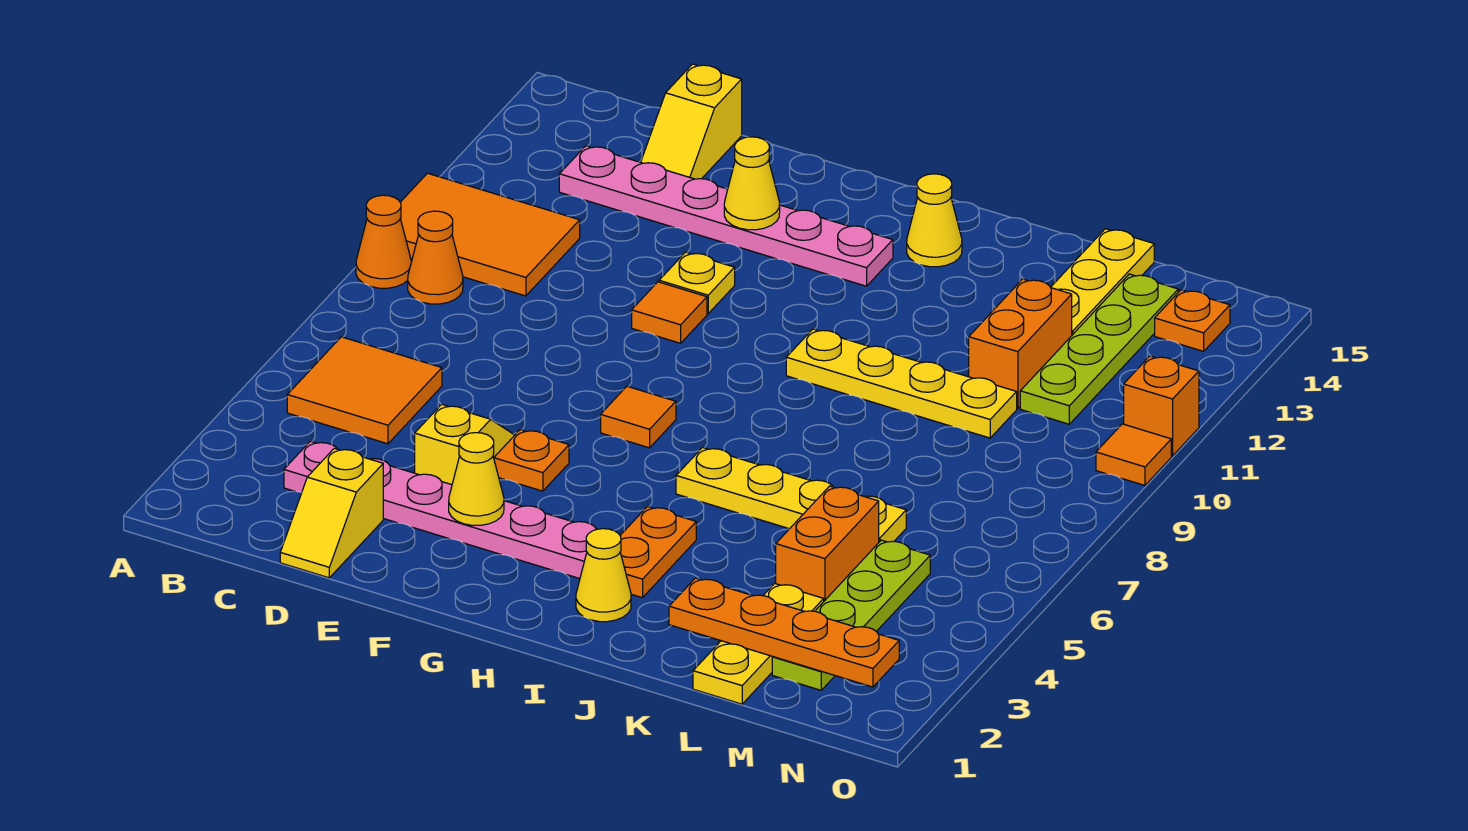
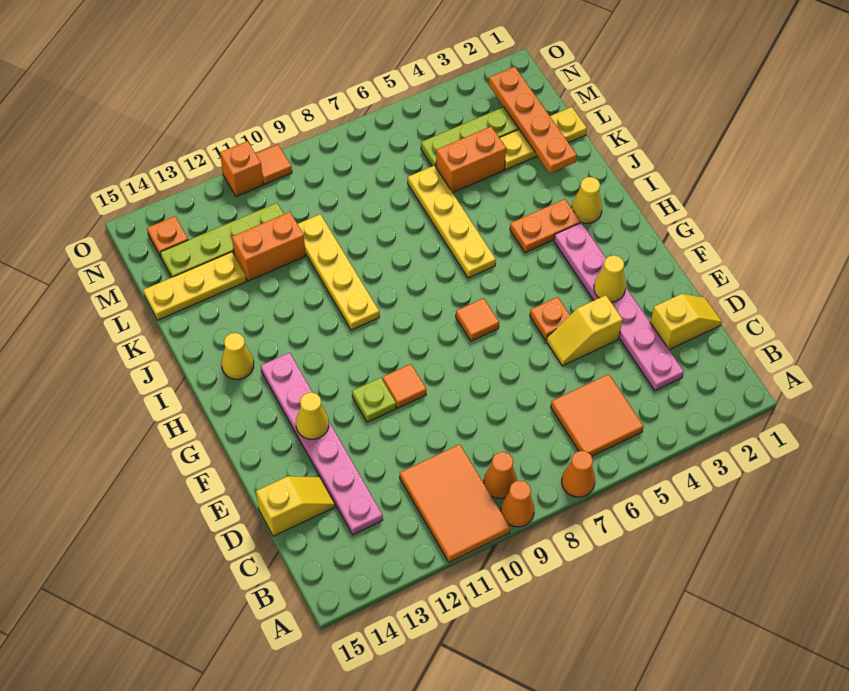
none -> orange 1x1 cone [562,451,595,497]
yellow 1x1 plate [659,252,735,314] -> lime 1x1 plate [352,378,396,422]

